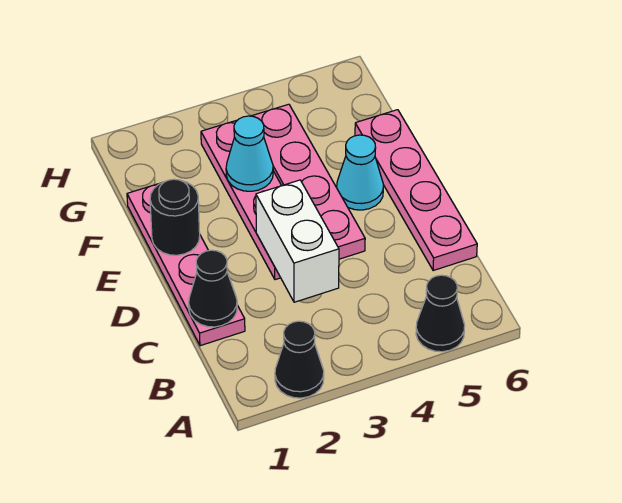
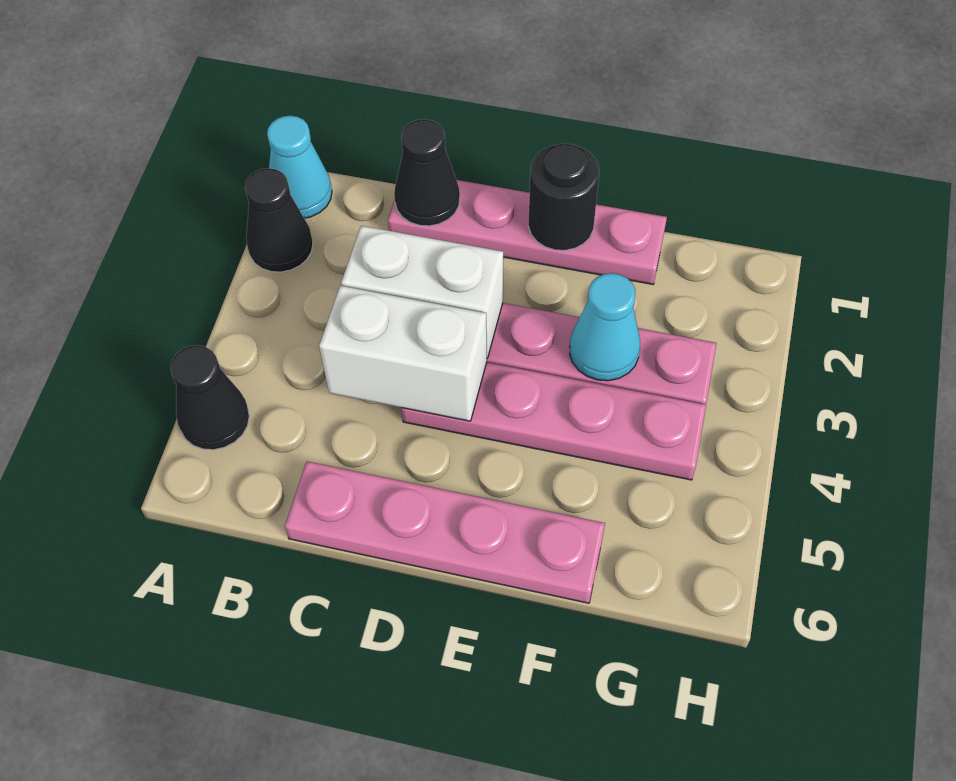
none -> white 1x2 brick [319,286,487,421]
cyan 1x1 cone [337,135,383,210] -> cyan 1x1 cone moved to [267,115,332,218]

